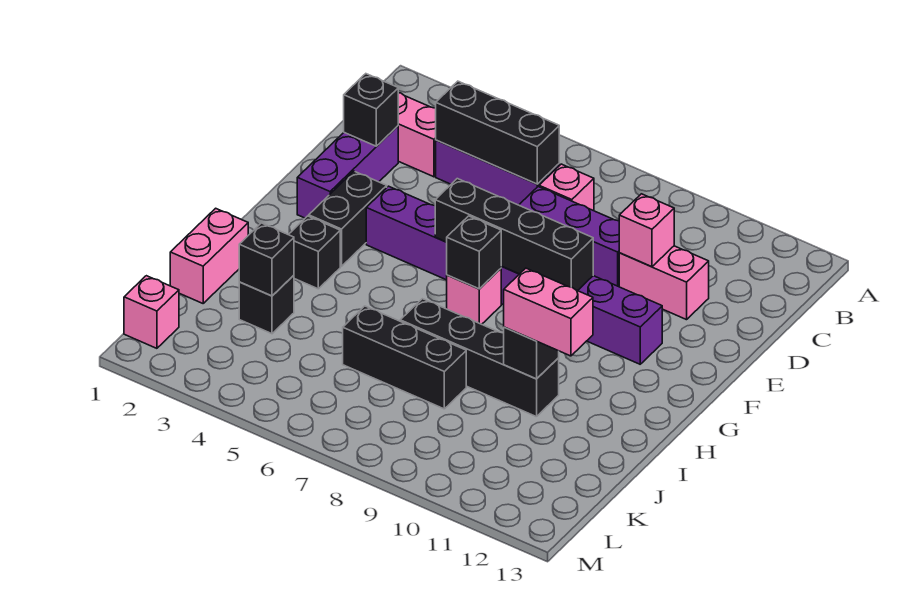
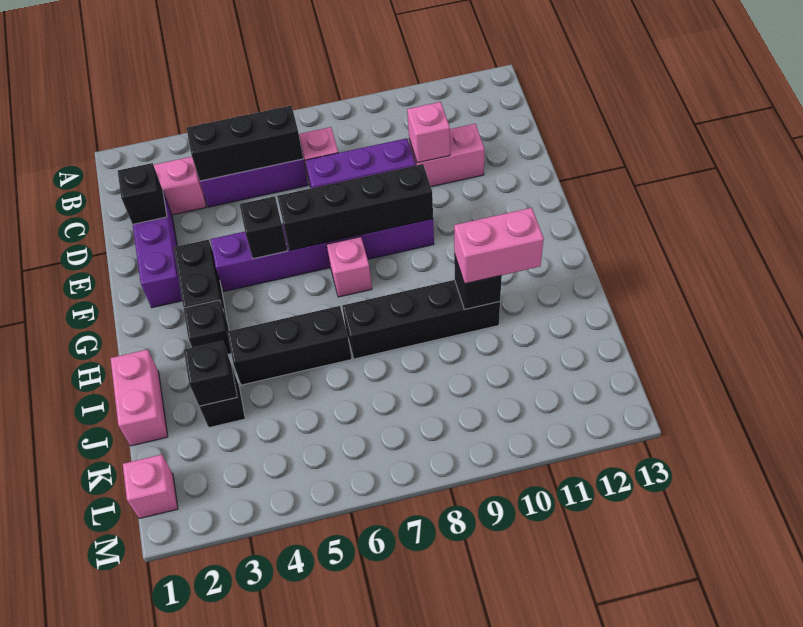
purple 1x8 brick [366,186,662,364] -> purple 1x6 brick [210,219,434,291]
black 1x1 brick [447,216,501,289] -> black 1x1 brick moved to [239,196,288,259]
black 1x3 brick [343,306,466,409] -> black 1x3 brick moved to [227,306,352,385]

